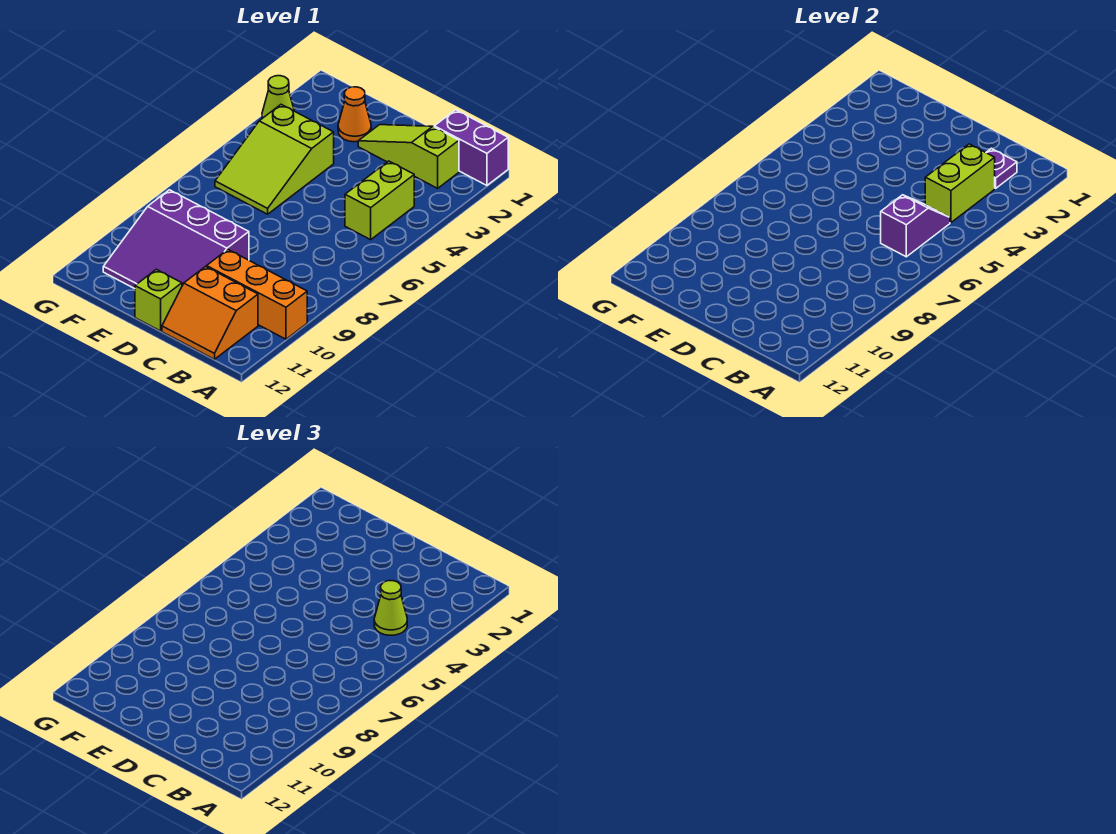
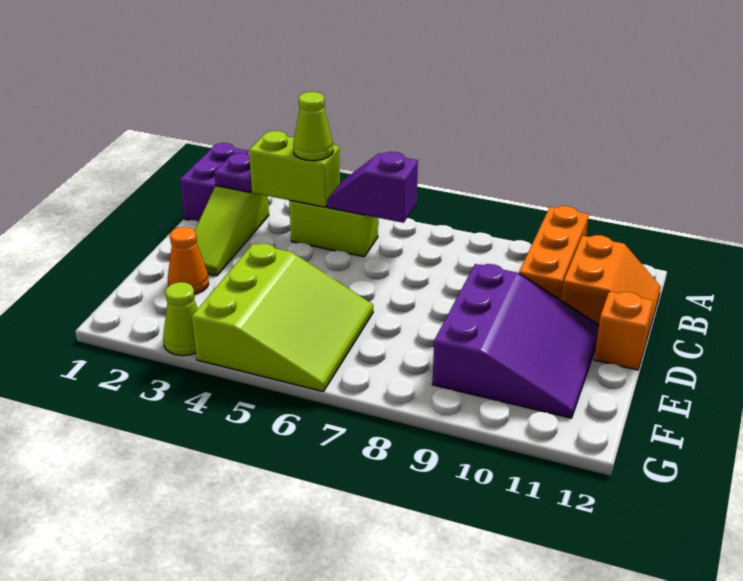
lime 1x1 brick [135,269,182,331] -> orange 1x1 brick [594,291,653,370]
lime 2x3 slope [215,105,334,214] -> lime 3x3 slope [192,244,373,392]

